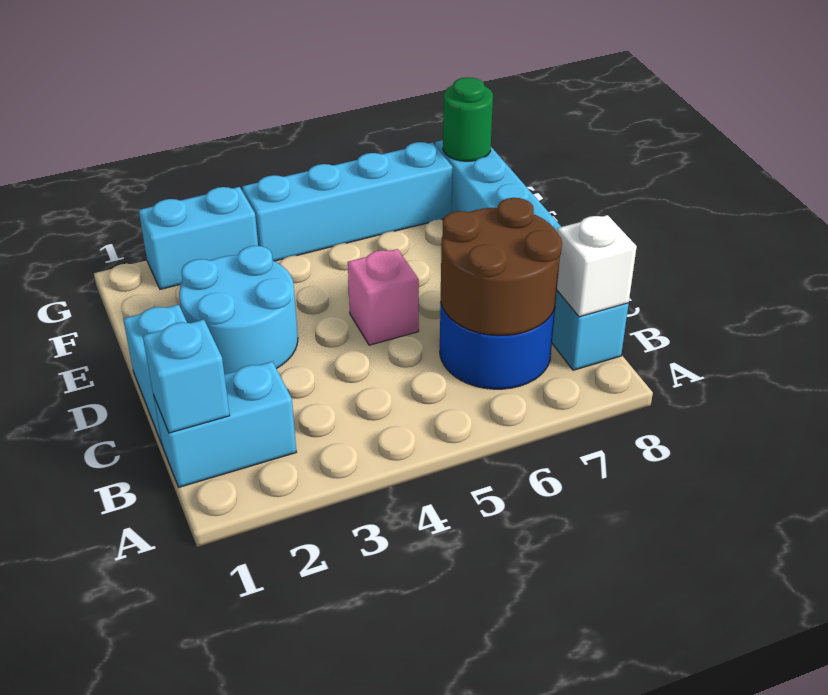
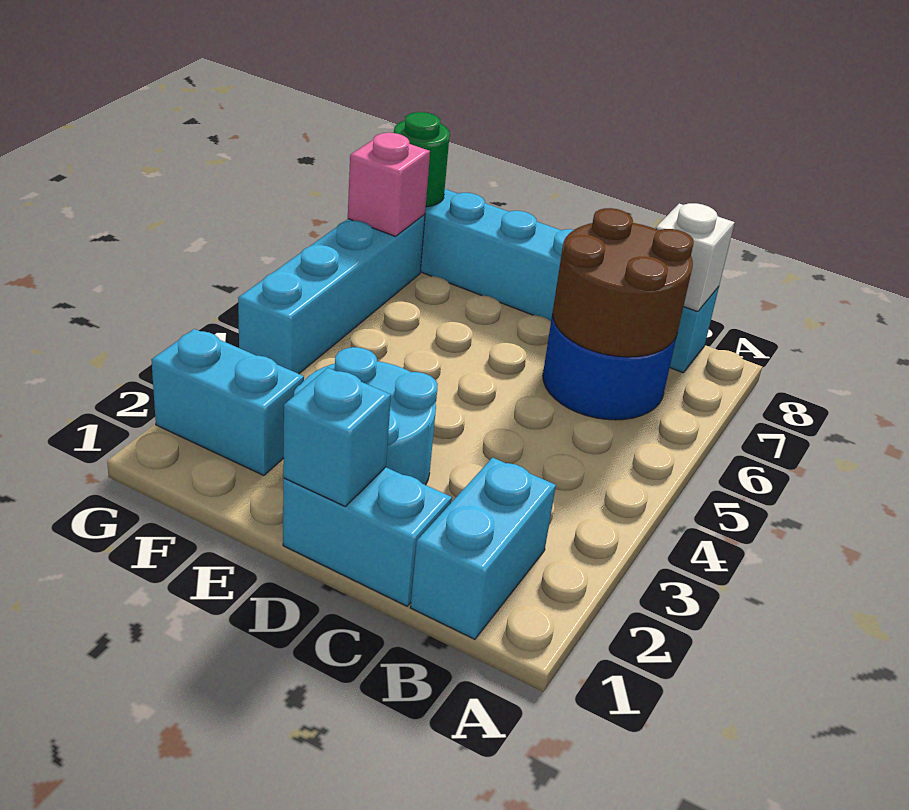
cyan 1x1 brick [143,320,230,433] -> cyan 1x1 brick moved to [283,368,391,506]
pink 1x1 brick [348,249,419,345] -> pink 1x1 brick moved to [348,133,430,236]
cyan 1x2 brick [139,187,258,289] -> cyan 1x2 brick turned to [151,329,304,475]

